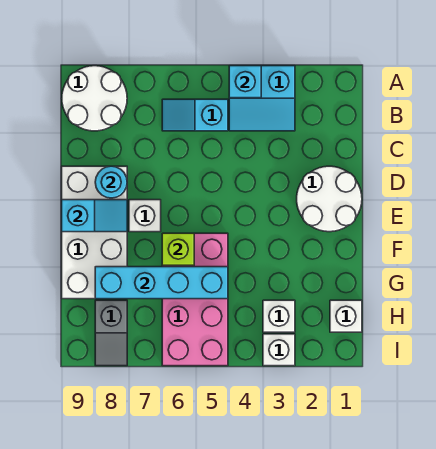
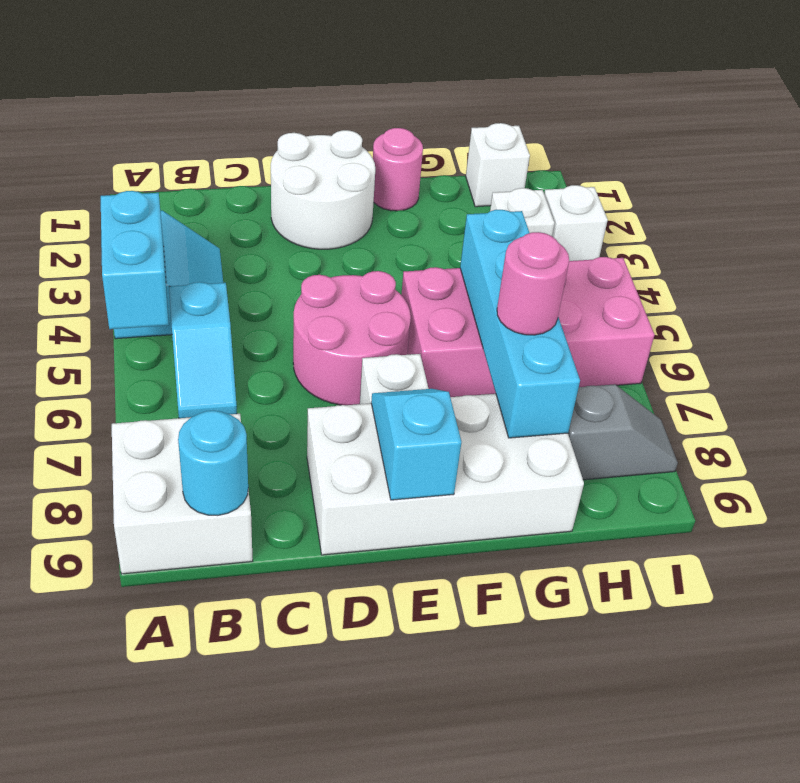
cyan 1x1 brick [229,66,261,98] -> cyan 1x2 brick [101,191,169,329]
white 2x2 round brick [62,66,127,131] -> white 2x2 brick [112,414,253,574]
none -> pink 2x2 round brick [293,271,411,405]
cyan 1x1 round brick [95,166,127,198] -> cyan 1x1 round brick moved to [178,411,248,515]
none -> pink 1x1 round brick [373,128,423,211]
lime 1x1 brick [162,233,194,265] -> none
none -> pink 1x1 round brick [497,232,569,335]

